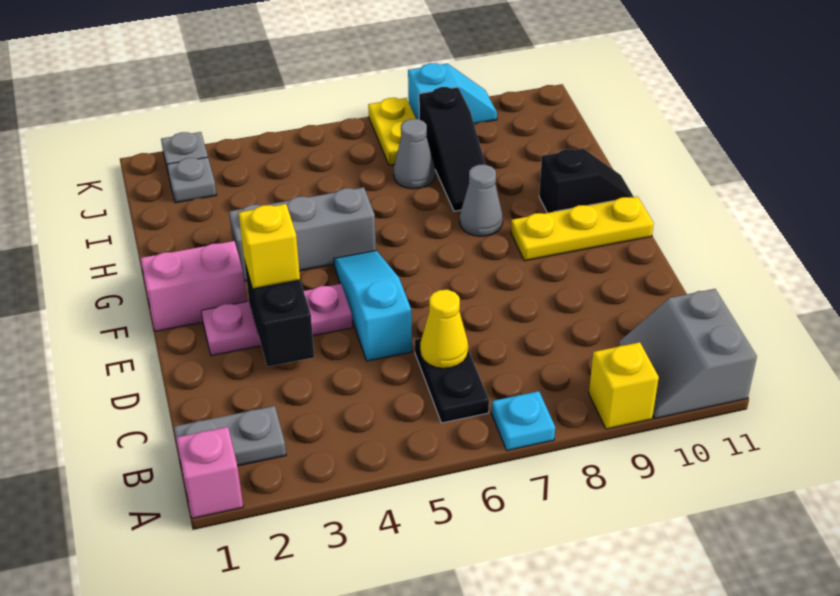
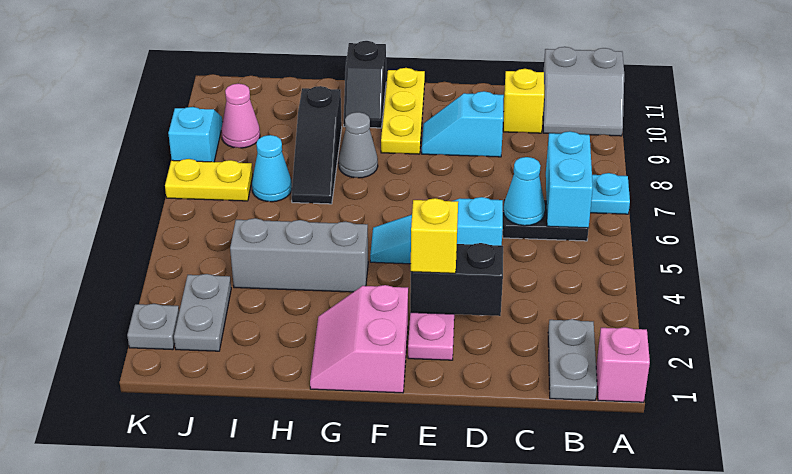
yellow 1x1 brick [589,342,659,429] -> yellow 1x1 brick moved to [503,69,544,133]
none -> cyan 1x2 brick [546,131,593,228]
yellow 1x1 cone [420,290,468,368] -> cyan 1x1 cone [504,157,545,226]
none -> cyan 1x2 slope [422,91,504,157]
grey 1x3 brick [229,187,376,281] -> grey 1x3 brick turned to [230,218,368,292]
black 1x2 slope [539,149,634,213] -> black 1x2 slope turned to [344,41,386,128]
black 1x3 slope [419,87,486,211] -> black 1x3 slope turned to [291,86,342,204]
grey 1x1 cone [394,119,435,189] -> cyan 1x1 cone [252,135,292,202]
grey 1x1 plate [167,157,216,203] -> grey 1x2 plate [174,274,231,351]
none -> pink 1x1 cone [221,84,260,148]

